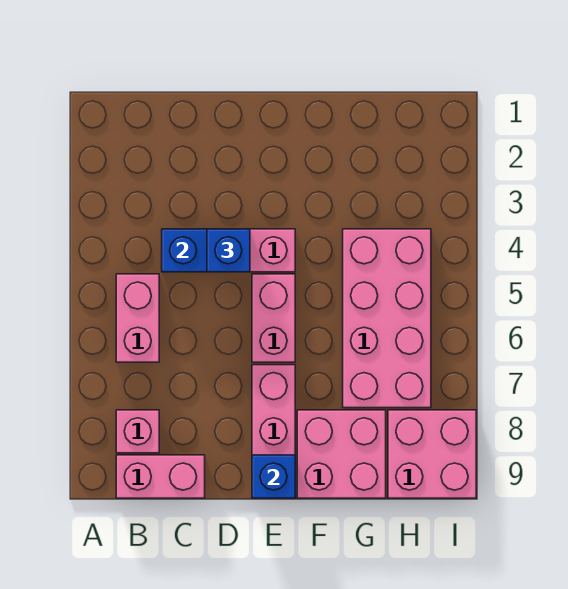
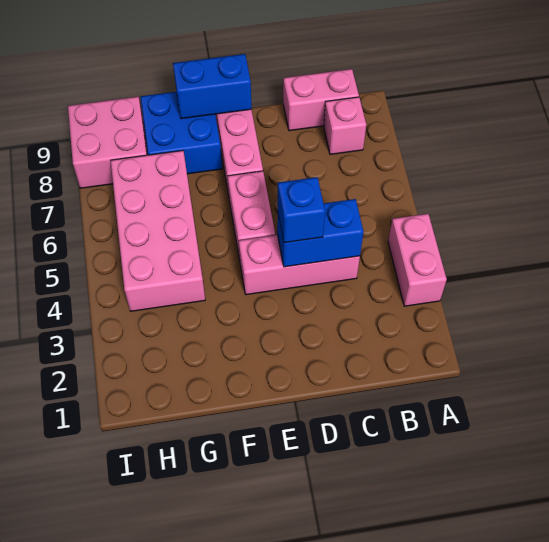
pink 1x2 brick [116,274,159,362] -> pink 1x2 brick moved to [388,214,447,306]
blue 1x1 brick [252,455,295,498] -> blue 1x2 brick [173,54,252,119]
pink 2x2 brick [297,410,386,498] -> blue 2x2 brick [141,92,222,174]

